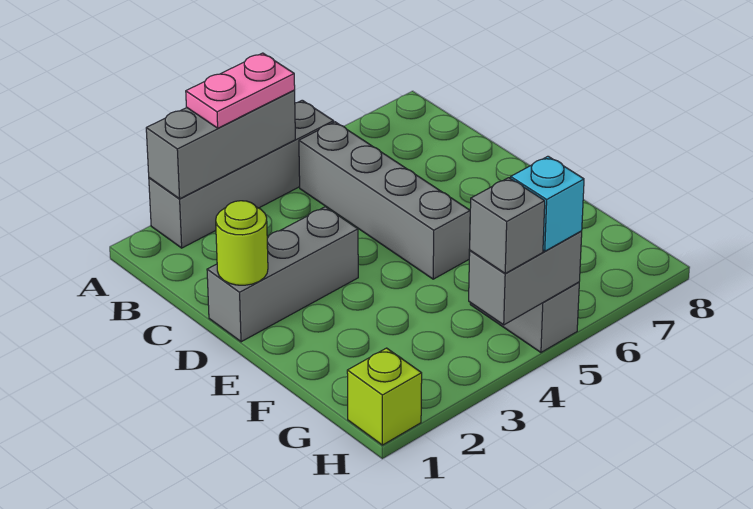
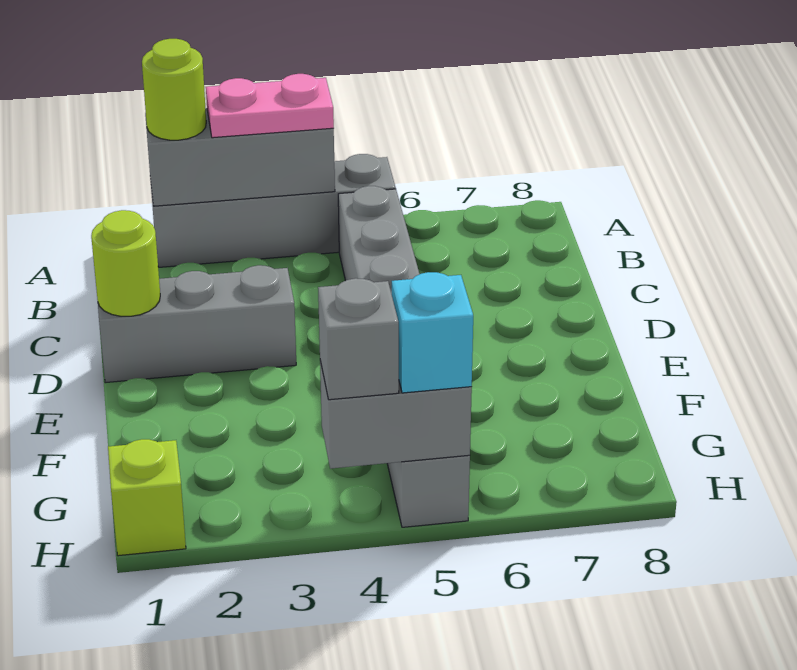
none -> lime 1x1 round brick [142,39,206,140]

